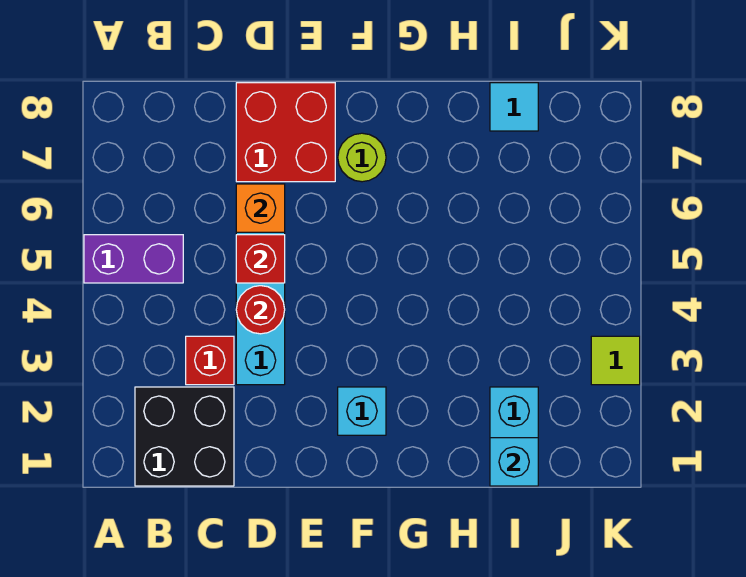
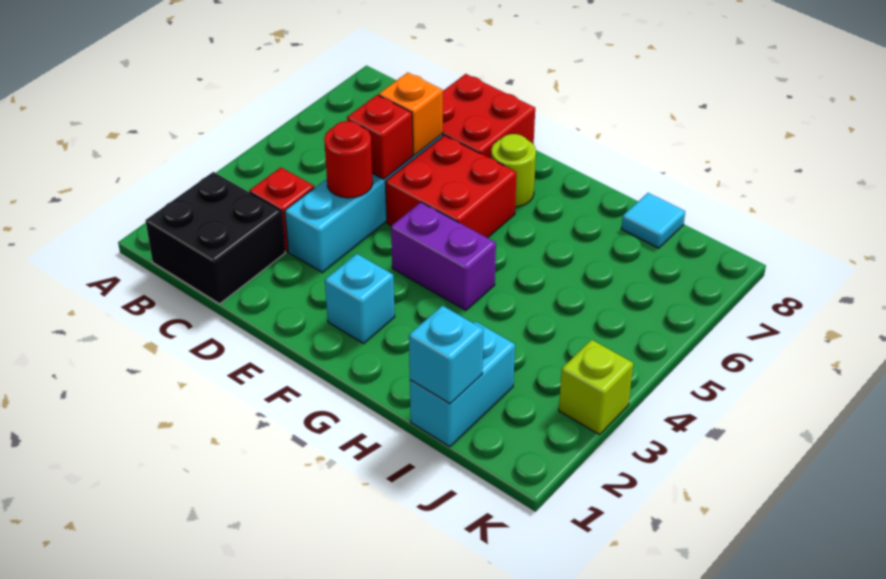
purple 1x2 brick [84,235,183,283] -> purple 1x2 brick moved to [391,202,496,310]
none -> red 2x2 brick [385,135,517,238]
lime 1x1 tile [591,336,640,385] -> lime 1x1 brick [559,340,633,435]

